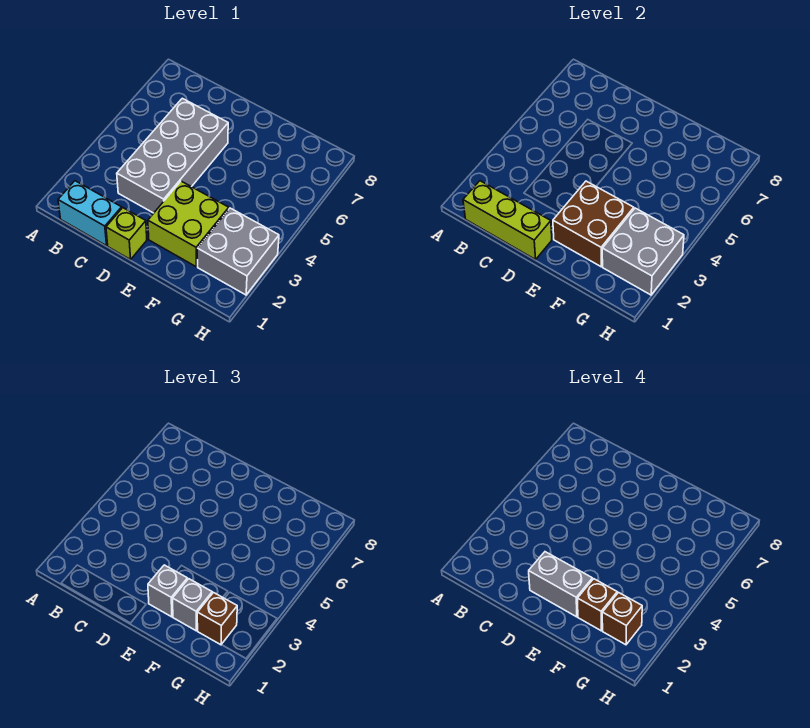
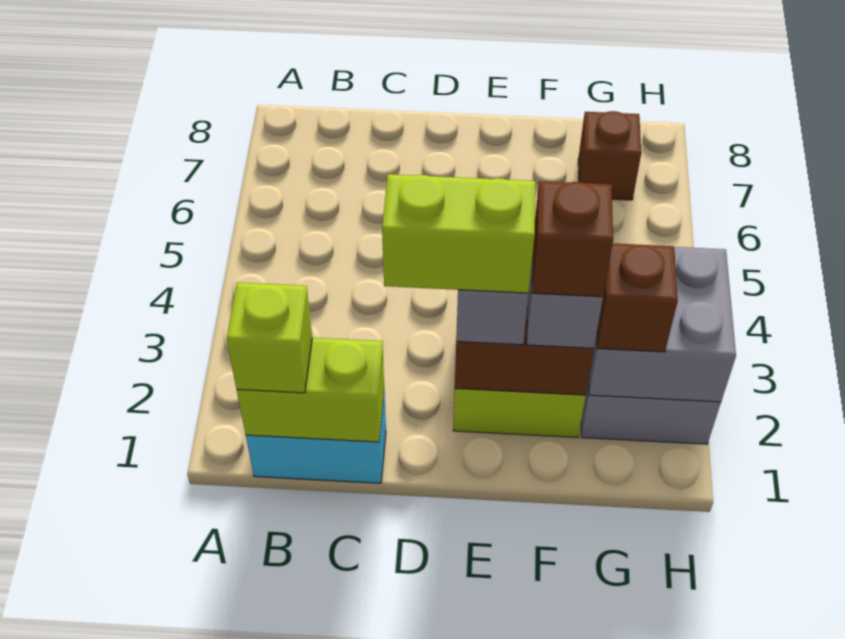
lime 1x3 brick [463,181,552,260] -> lime 1x2 brick [237,338,384,442]
grey 2x4 brick [117,98,228,213] -> none
lime 1x1 brick [106,208,147,260] -> lime 1x1 brick moved to [227,282,312,393]
grey 1x2 brick [529,552,592,617] -> lime 1x2 brick [382,174,535,293]
brown 1x1 brick [602,593,642,645] -> brown 1x1 brick moved to [578,111,641,200]

